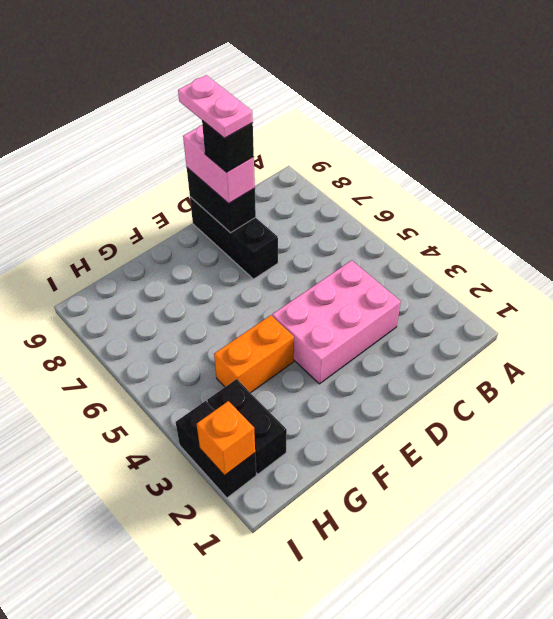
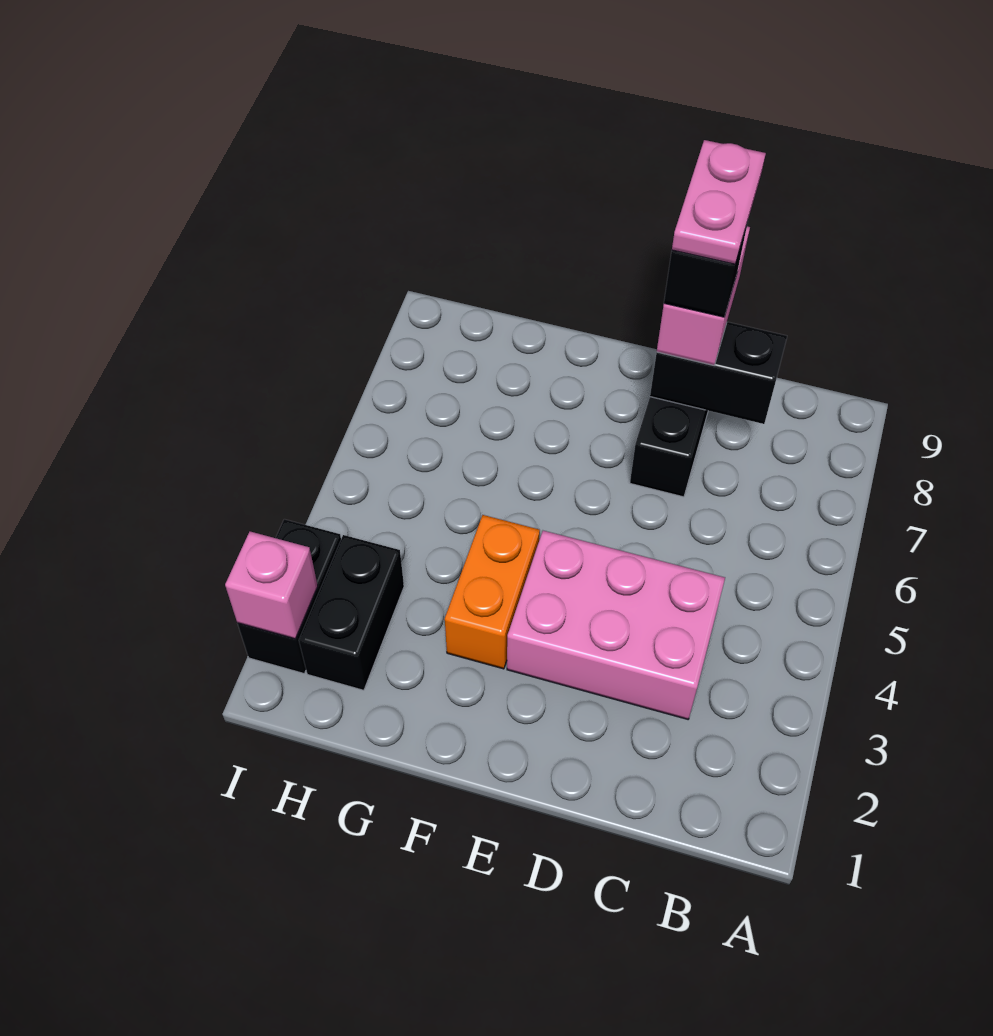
black 1x2 brick [187,168,256,233] -> black 1x2 brick turned to [650,322,787,424]
orange 1x2 brick [214,315,294,393] -> orange 1x2 brick turned to [445,515,540,669]
orange 1x1 brick [197,401,255,476] -> pink 1x1 brick [225,532,318,639]

